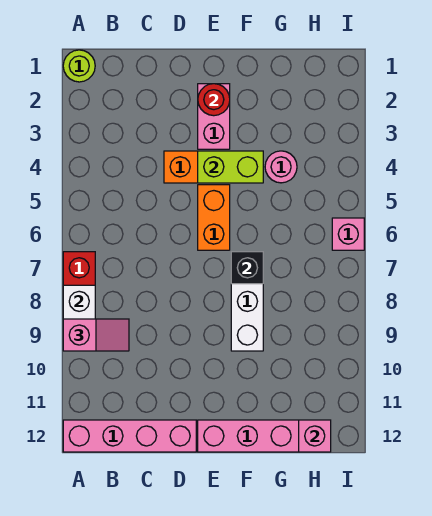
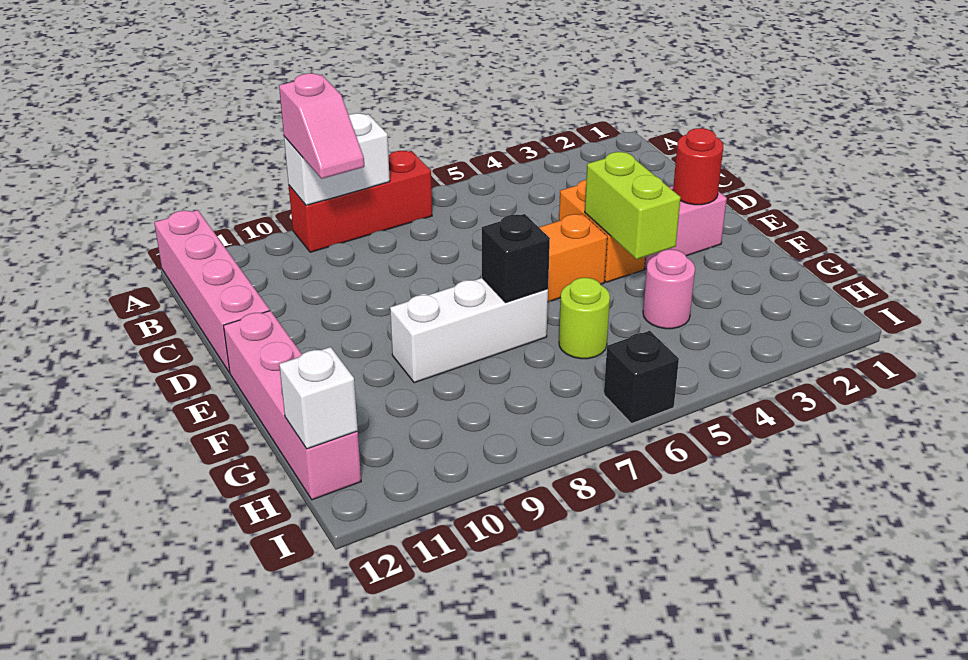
lime 1x1 round brick [63,50,95,82] -> lime 1x1 round brick moved to [559,278,610,359]
pink 1x1 brick [299,420,331,452] -> white 1x1 brick [279,347,358,449]
pink 1x1 brick [332,218,364,250] -> black 1x1 brick [604,331,679,424]

